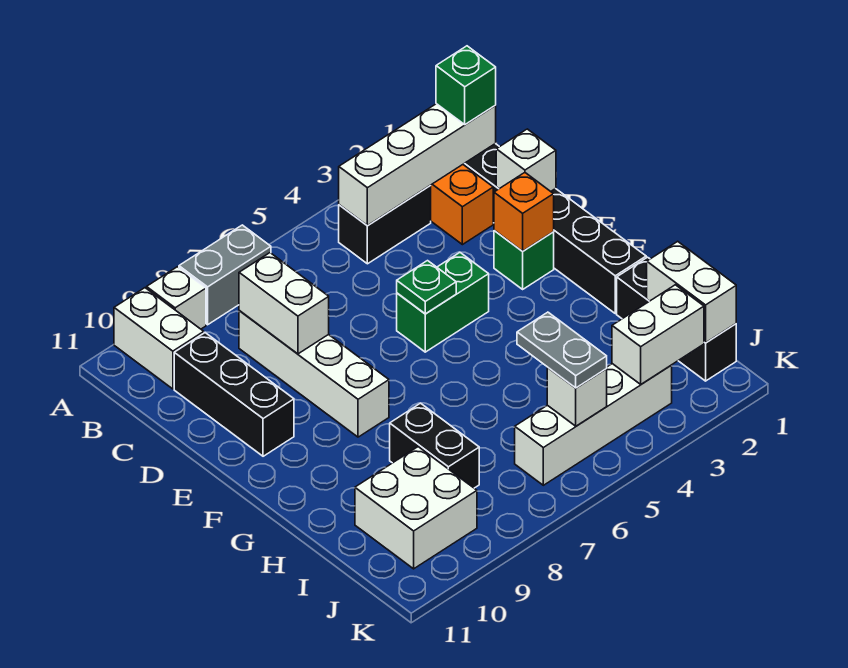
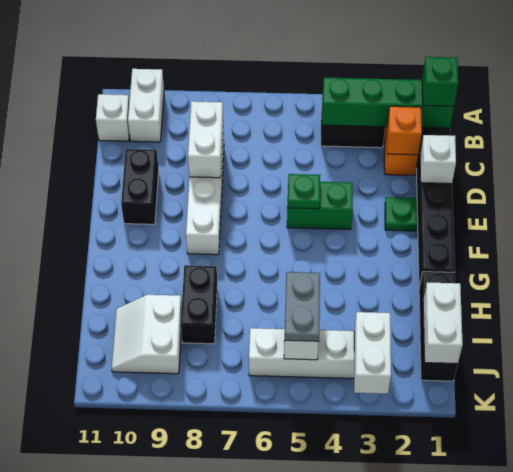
grey 1x2 brick [179,225,271,325] -> none
white 1x1 brick [147,267,206,329] -> white 1x1 brick moved to [96,94,130,141]
white 1x4 brick [339,104,496,225] -> green 1x4 brick [322,77,454,128]
black 1x3 brick [174,333,294,456] -> black 1x2 brick [121,149,159,224]
green 1x1 brick [494,231,554,289] -> green 1x1 plate [385,197,417,231]
orange 1x1 brick [494,173,554,251] -> orange 1x1 brick moved to [387,106,422,155]
white 2x2 brick [355,447,477,569] -> white 2x2 slope [112,295,182,374]
white 1x2 brick [612,285,704,384] -> white 1x2 brick turned to [354,312,391,394]

